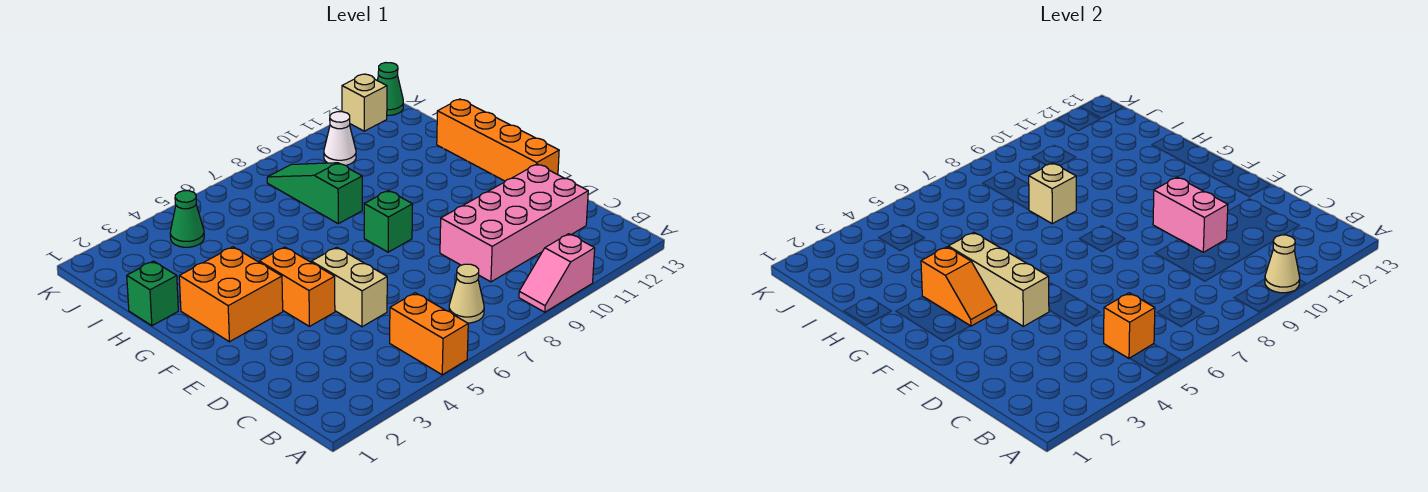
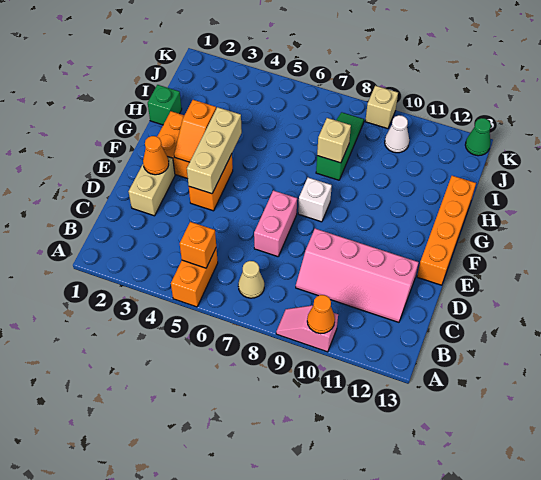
tan 1x1 cone [1265,235,1300,293] -> orange 1x1 cone [307,295,335,334]
pink 2x4 brick [440,164,588,282] -> pink 2x4 slope [296,229,419,322]
tan 1x2 brick [311,247,387,327] -> tan 1x2 brick moved to [129,157,175,216]
pink 1x2 brick [1153,177,1228,252] -> pink 1x2 brick moved to [254,190,297,257]
none -> orange 1x1 cone [143,136,169,175]
green 1x1 brick [364,191,413,252] -> white 1x1 brick [298,178,332,222]
green 1x1 cone [170,191,204,247] -> none
tan 1x1 brick [342,74,387,131] -> tan 1x1 brick moved to [365,86,398,129]

